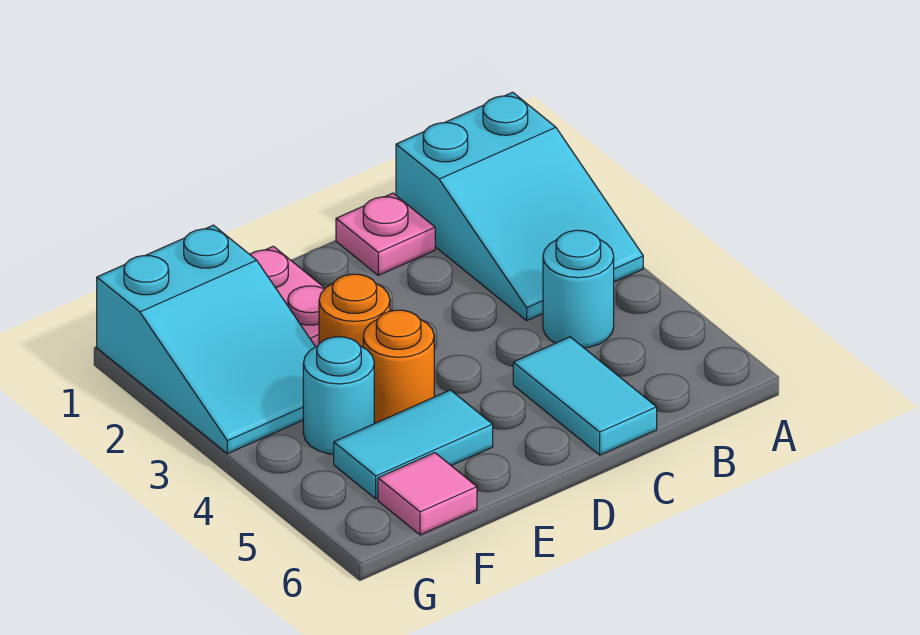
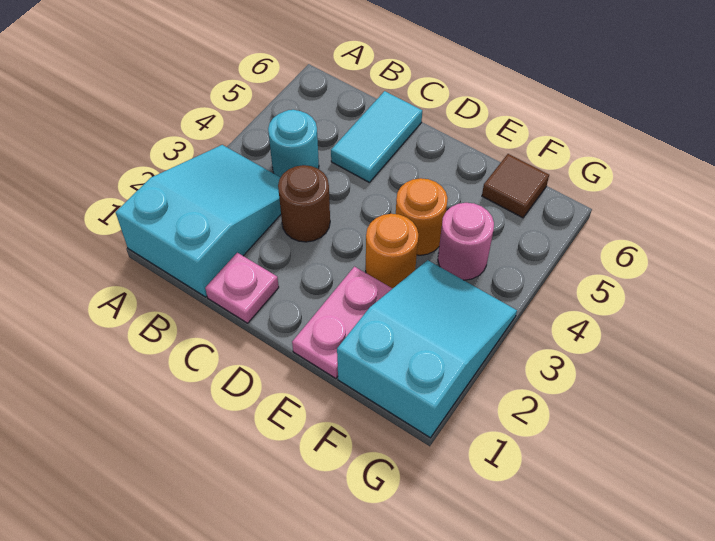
none -> brown 1x1 round brick [278,165,330,242]
cyan 1x2 tile [334,390,493,499] -> none
cyan 1x1 round brick [303,337,374,454] -> pink 1x1 round brick [438,203,494,280]
pink 1x1 tile [378,453,477,535] -> brown 1x1 tile [482,154,549,218]

